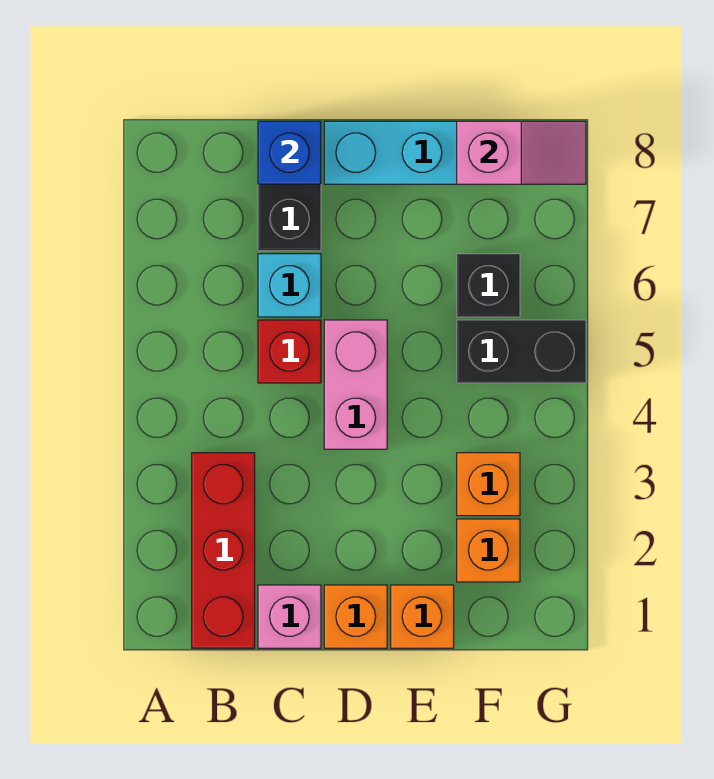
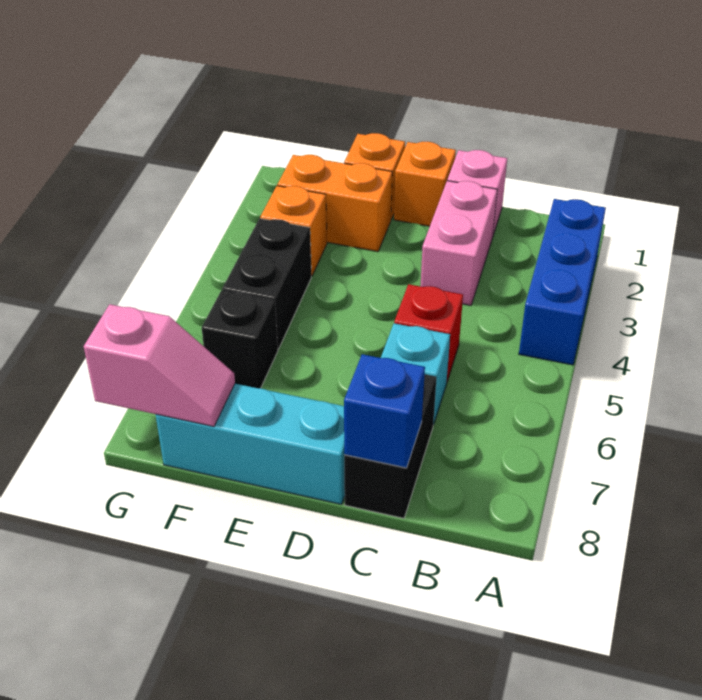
none -> blue 1x3 brick [519,199,606,365]
red 1x3 brick [192,453,255,648] -> none
pink 1x2 brick [324,320,387,449] -> pink 1x2 brick moved to [420,181,497,306]
orange 1x1 brick [457,519,520,582] -> orange 1x2 brick [277,155,392,252]
black 1x2 brick [457,320,586,383] -> black 1x2 brick turned to [222,218,311,349]
pink 1x2 slope [457,121,586,184] -> pink 1x2 slope turned to [84,304,235,427]

